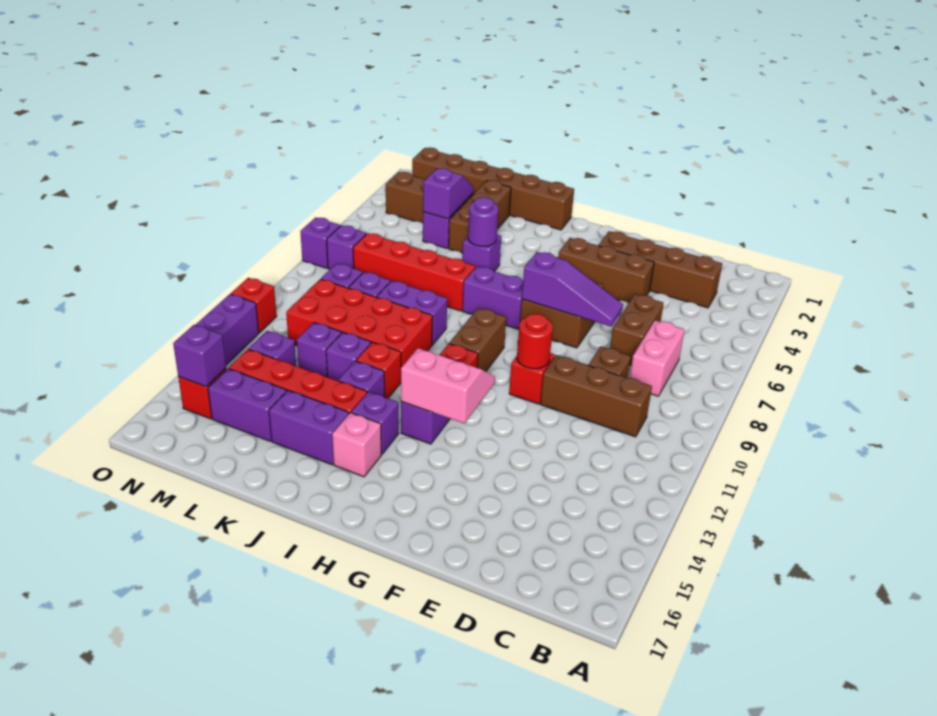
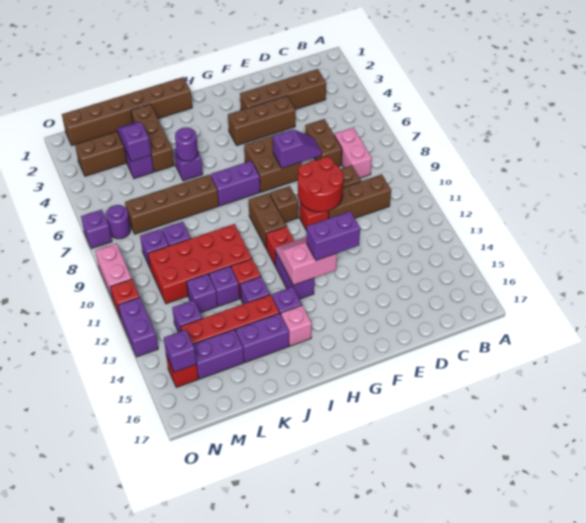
purple 1x3 slope [522,252,623,326] -> purple 1x2 slope [273,129,322,168]
red 1x1 round brick [517,314,553,369] -> red 2x2 round brick [298,157,343,212]
none -> brown 1x1 brick [270,186,298,223]
red 1x4 brick [353,233,475,311] -> brown 1x4 brick [125,174,219,234]
purple 1x2 brick [377,281,447,345] -> purple 1x2 brick moved to [307,211,360,260]
purple 1x1 brick [327,225,366,269] -> purple 1x1 round brick [106,205,131,239]
none -> pink 1x2 brick [96,244,132,299]

